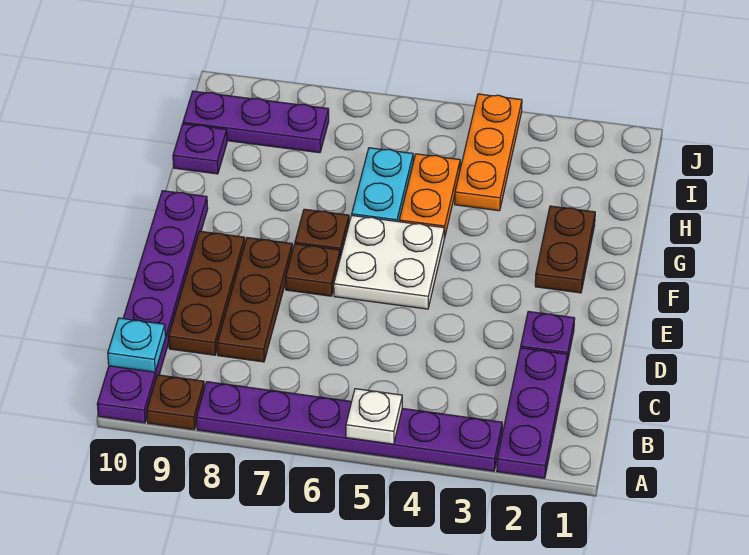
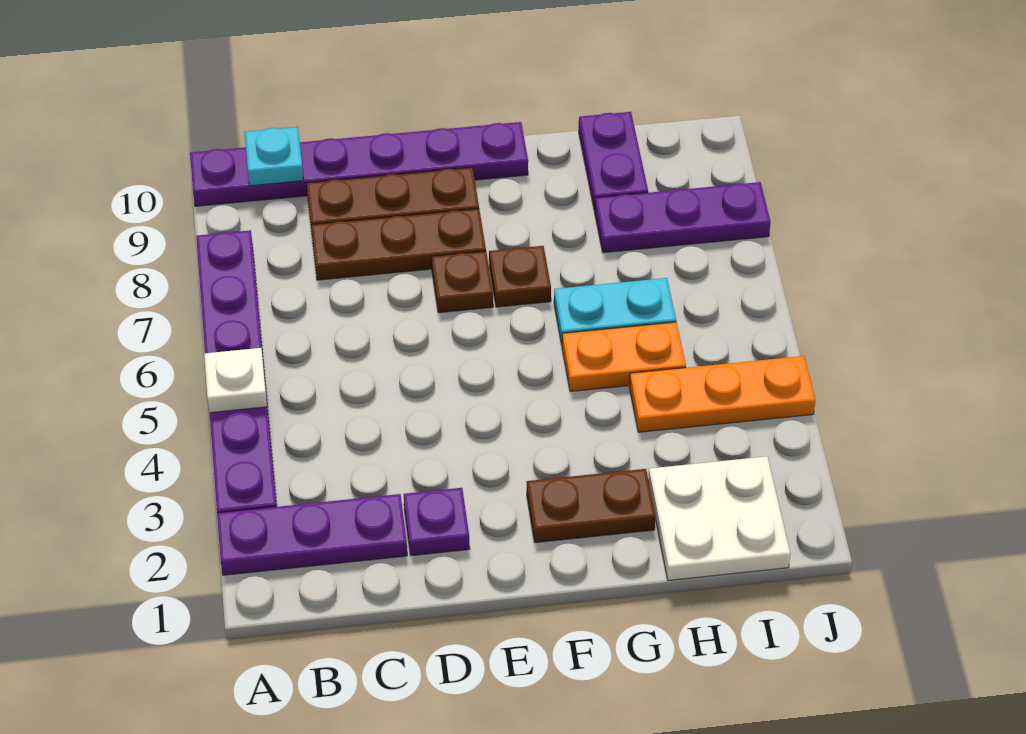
brown 1x1 plate [147,375,204,430] -> none
white 2x2 plate [334,215,444,309] -> white 2x2 plate moved to [648,456,790,581]
purple 1x1 plate [173,124,227,174] -> purple 1x2 plate [579,112,648,210]
purple 1x3 plate [183,91,329,153] -> purple 1x3 plate turned to [594,182,771,253]

